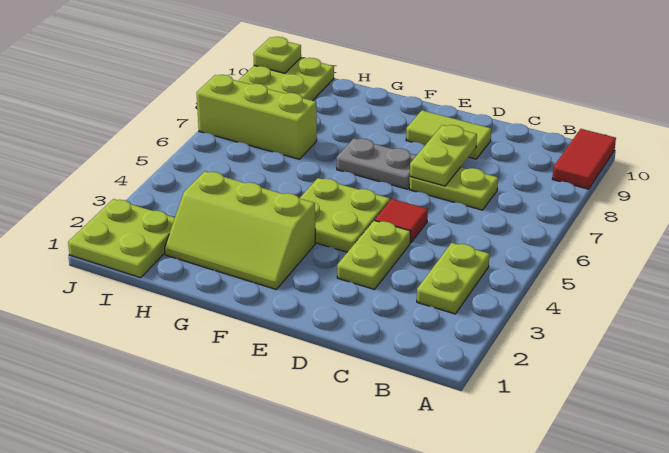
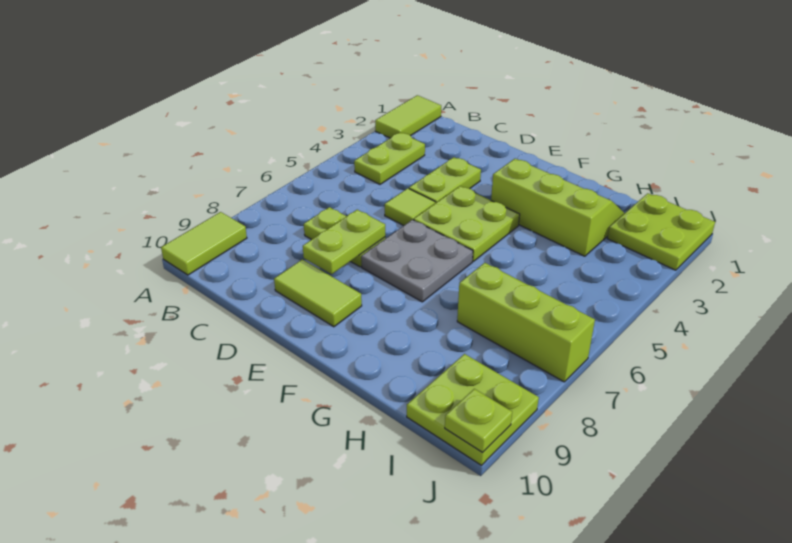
none -> lime 1x2 tile [375,95,441,138]
red 1x2 tile [553,129,616,189] -> lime 1x2 tile [161,212,247,275]
red 1x1 tile [375,199,428,243] -> lime 1x1 tile [385,188,435,226]
grey 1x2 plate [337,138,417,189] -> grey 2x2 plate [361,220,473,302]

